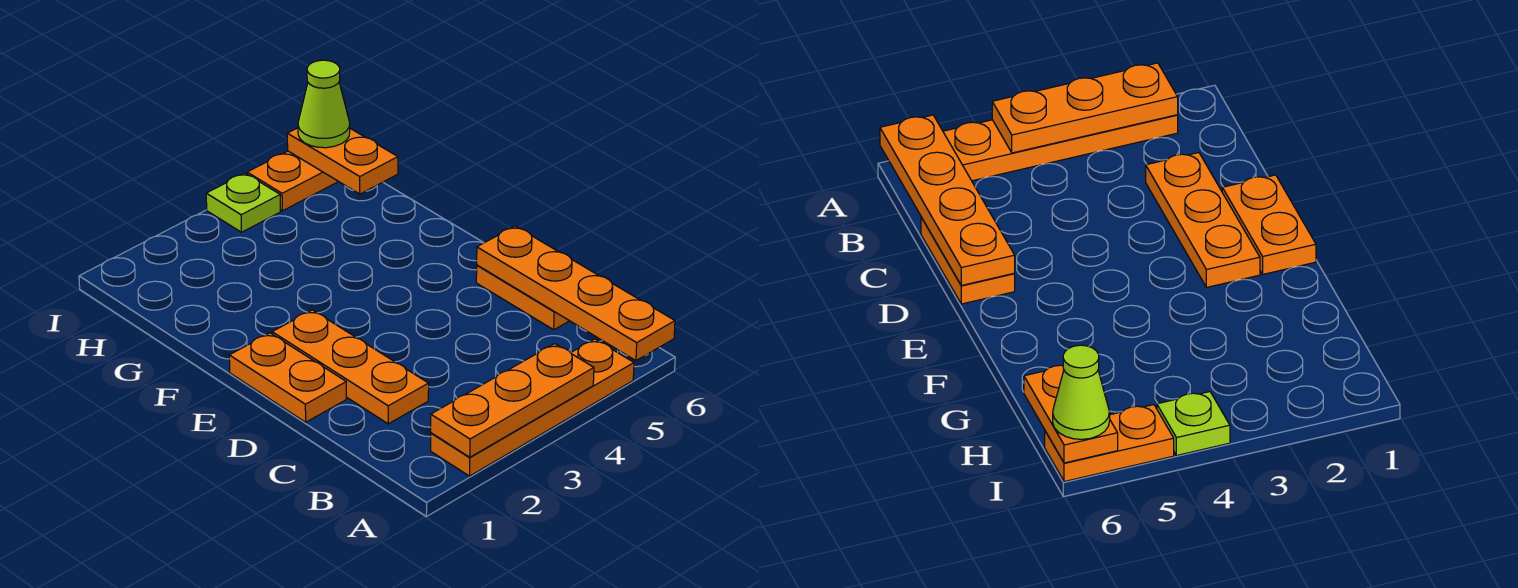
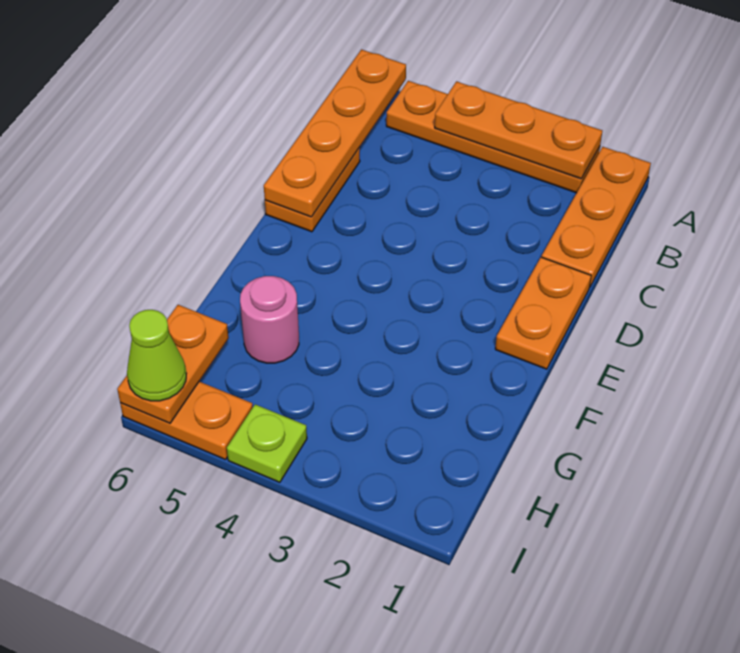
orange 1x3 plate [272,310,429,424] -> orange 1x3 plate moved to [542,147,651,286]
none -> pink 1x1 round brick [240,276,299,363]

